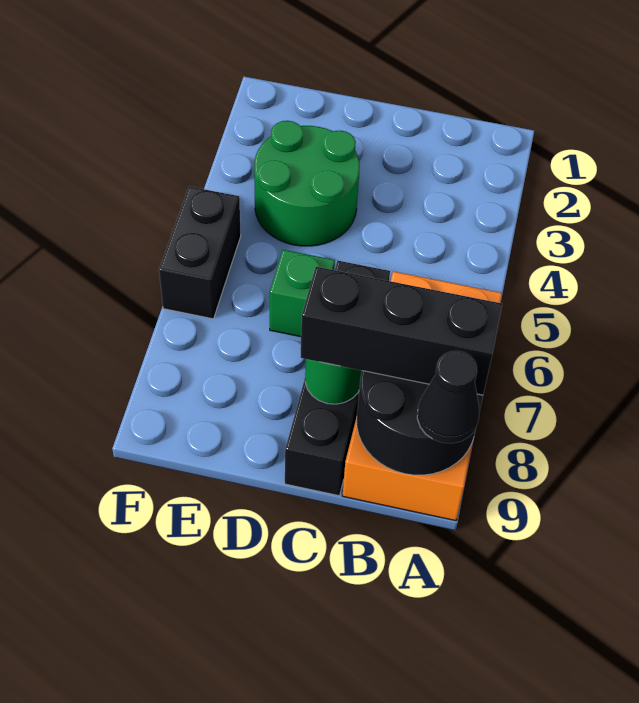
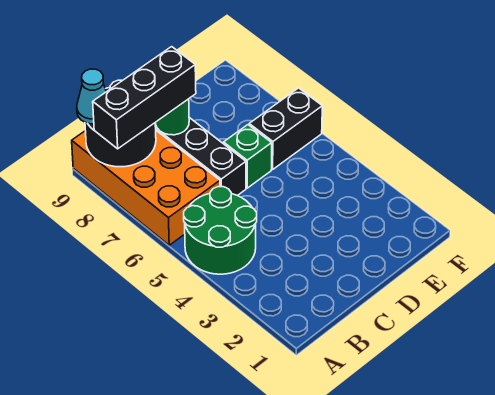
black 1x1 cone [417,351,479,443] -> cyan 1x1 cone [77,69,106,124]
green 2x2 round brick [254,121,360,246] -> green 2x2 round brick moved to [184,187,257,274]
black 1x2 brick [159,186,241,319] -> black 1x2 brick turned to [249,88,322,169]

